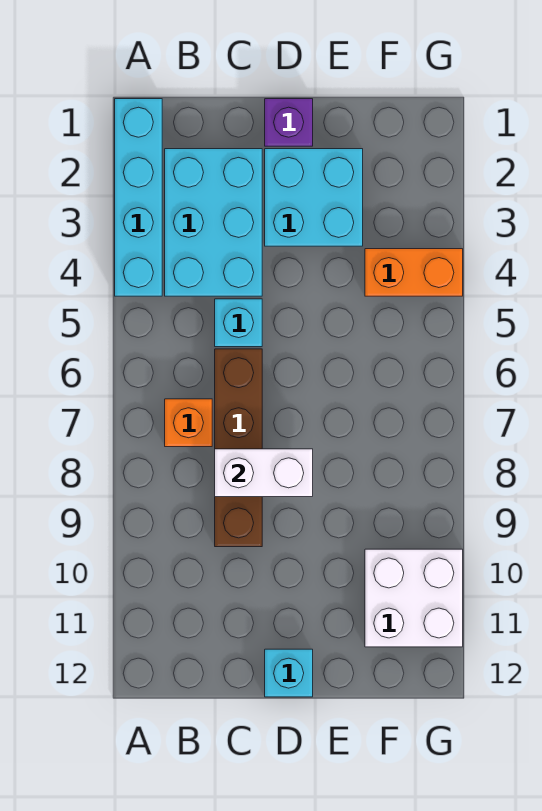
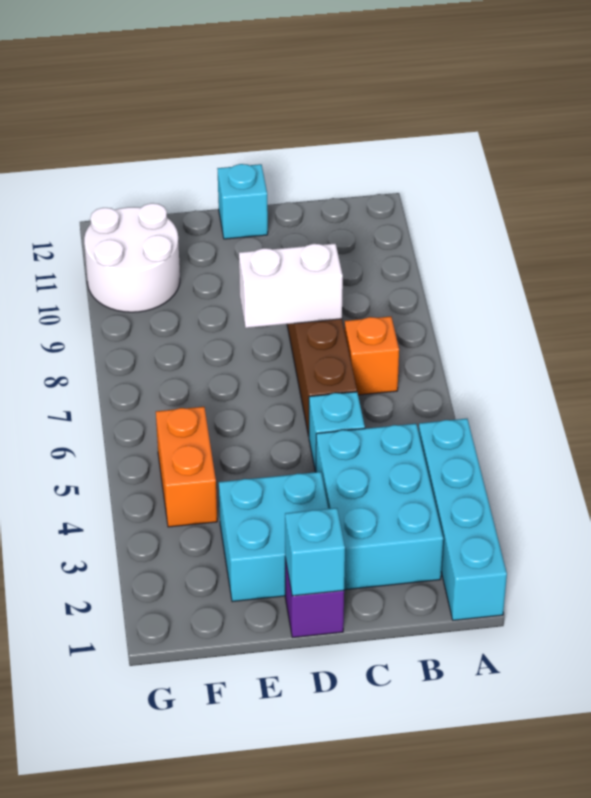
none -> cyan 1x1 brick [285,508,345,596]
orange 1x2 brick [365,249,463,296] -> orange 1x2 brick turned to [156,407,217,527]
white 2x2 brick [365,549,463,647] -> white 2x2 round brick [84,203,180,312]

